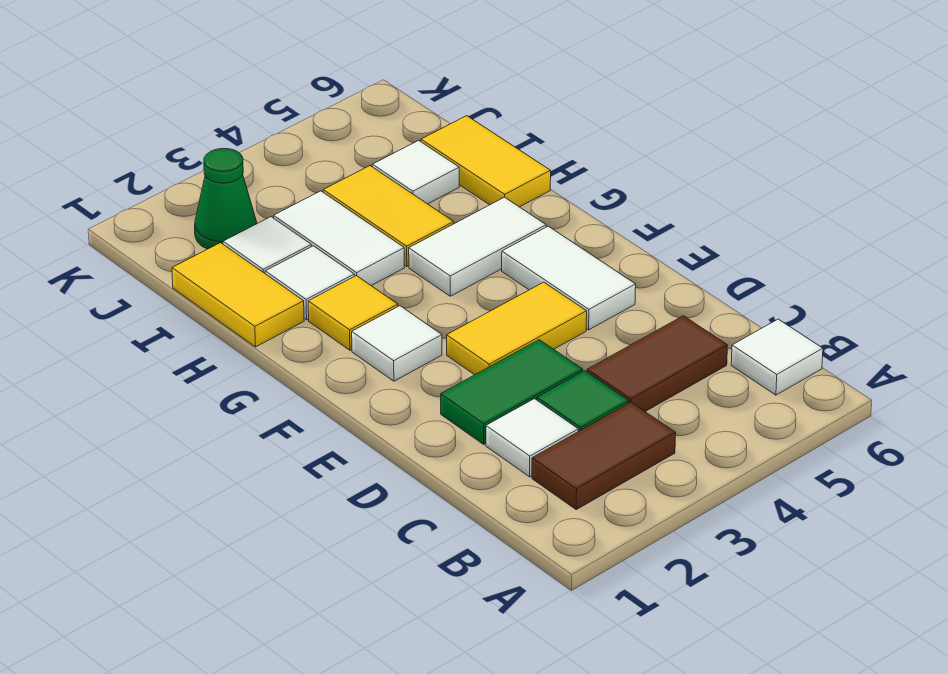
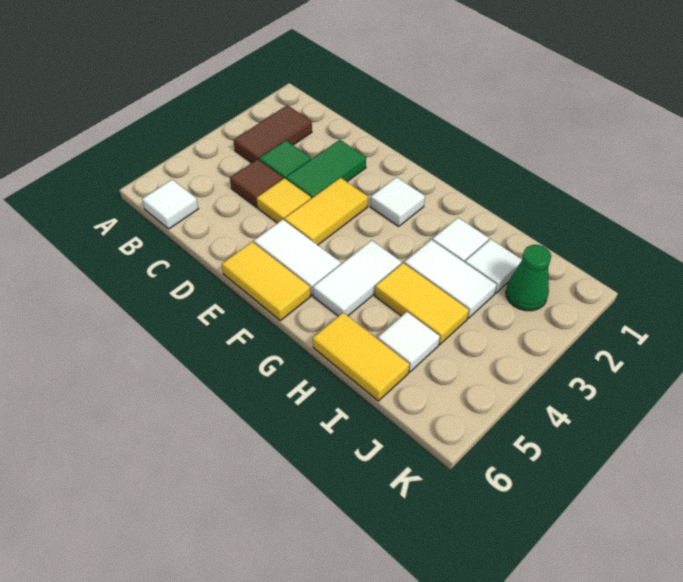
white 1x1 tile [486,399,578,477] -> none
brown 1x2 tile [587,316,727,411] -> brown 1x1 tile [230,159,283,207]
yellow 1x1 tile [308,276,398,350] -> yellow 1x1 tile moved to [257,178,311,223]
yellow 1x2 tile [172,243,304,347] -> yellow 1x2 tile moved to [222,242,310,321]

